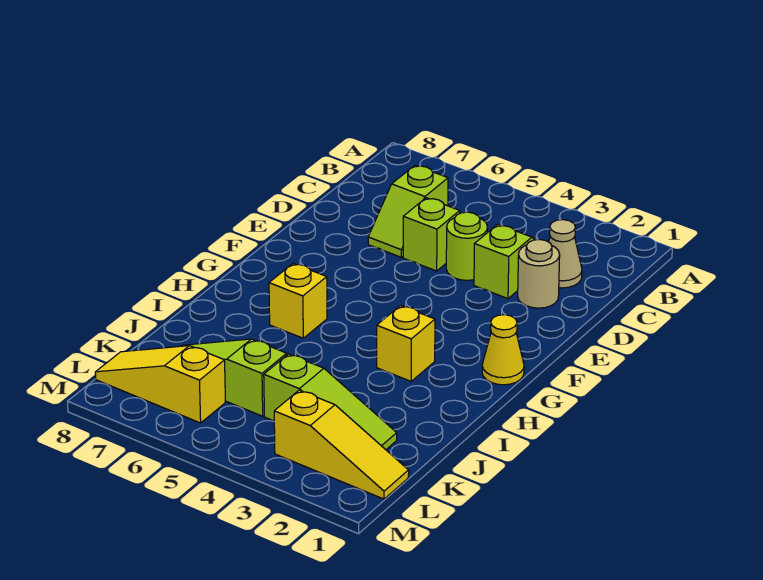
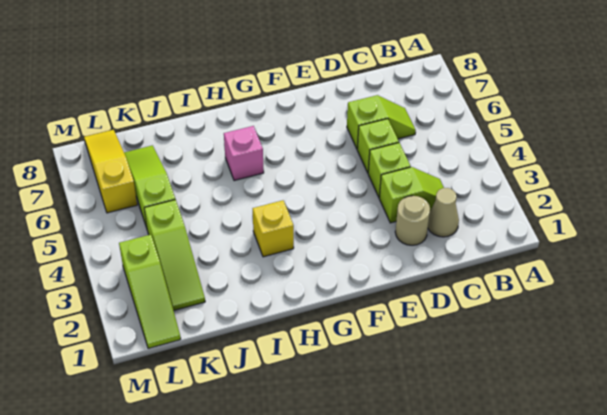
lime 1x2 slope [368,165,448,257] -> lime 1x2 slope turned to [347,95,416,149]
lime 1x1 round brick [446,212,487,280] -> lime 1x1 brick [368,143,411,197]
yellow 1x1 cone [482,315,524,385] -> none
yellow 1x1 brick [269,263,327,338] -> pink 1x1 brick [224,126,264,181]
yellow 1x3 slope [274,390,409,499] -> lime 1x3 slope [119,235,181,348]

